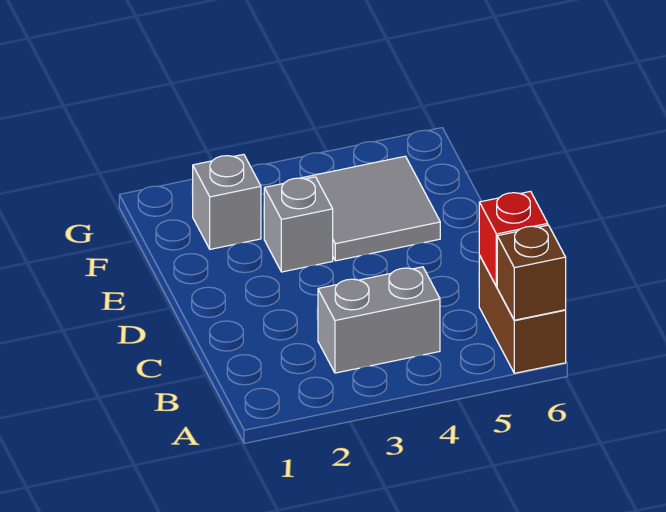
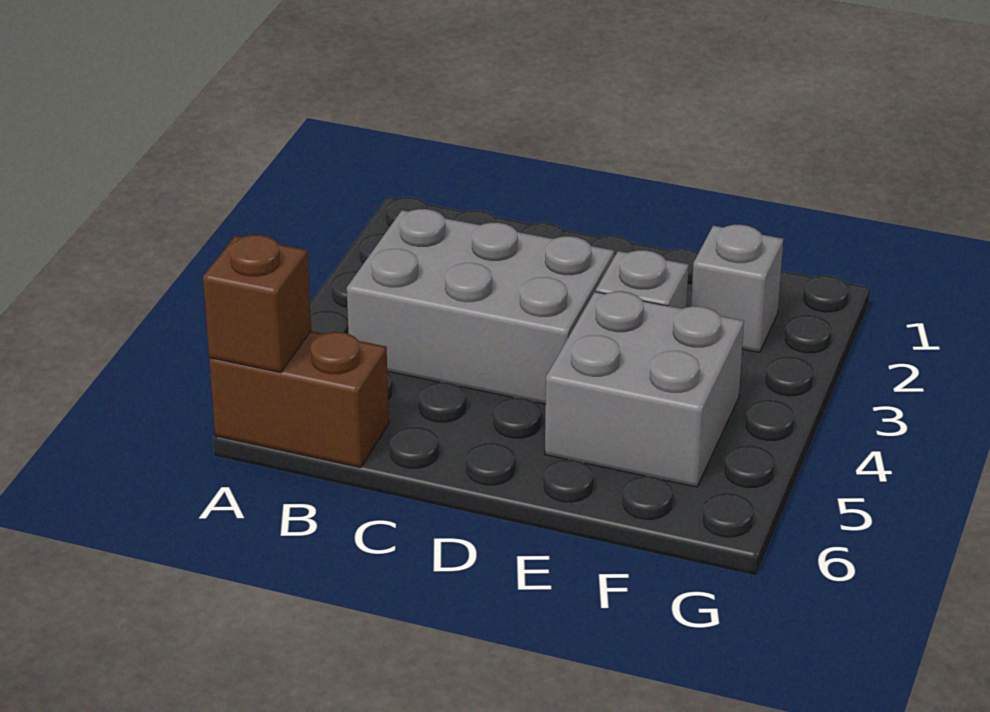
grey 1x2 brick [318,267,440,373] -> grey 2x3 brick [347,209,614,404]
red 1x1 brick [479,191,548,287] -> none
grey 2x2 tile [302,156,440,261] -> grey 2x2 brick [545,291,744,487]

